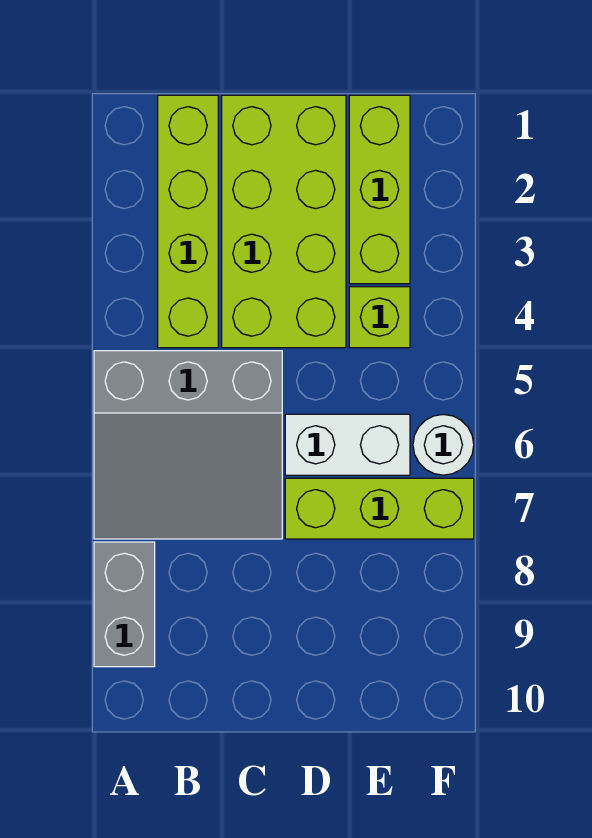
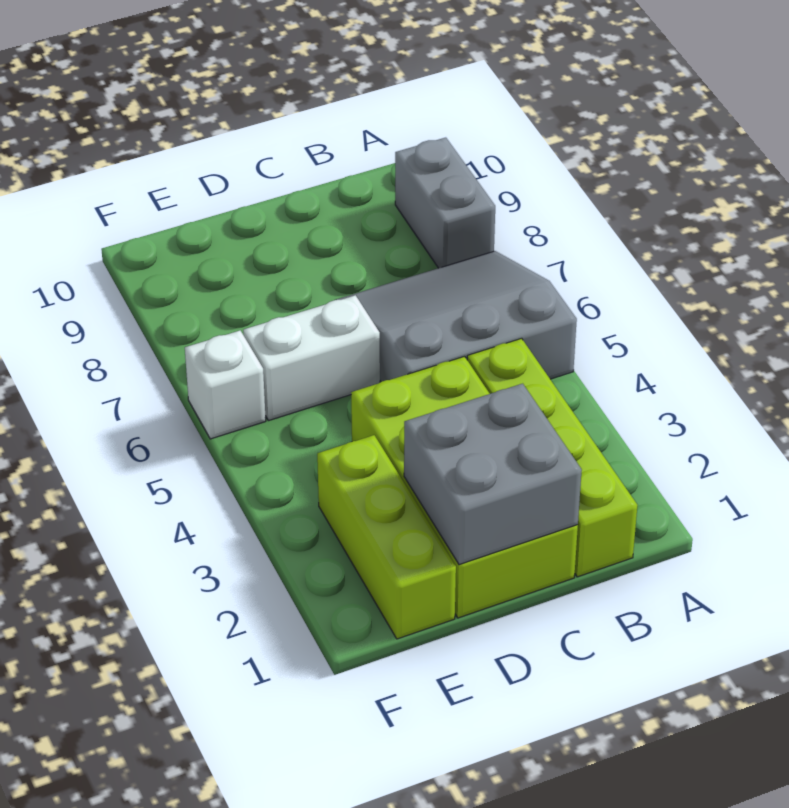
none -> grey 2x2 brick [404,384,582,565]
lime 1x3 brick [285,478,474,539] -> none
lime 1x1 brick [349,287,410,348] -> none
white 1x1 round brick [413,414,474,475] -> white 1x1 brick [185,331,266,439]

